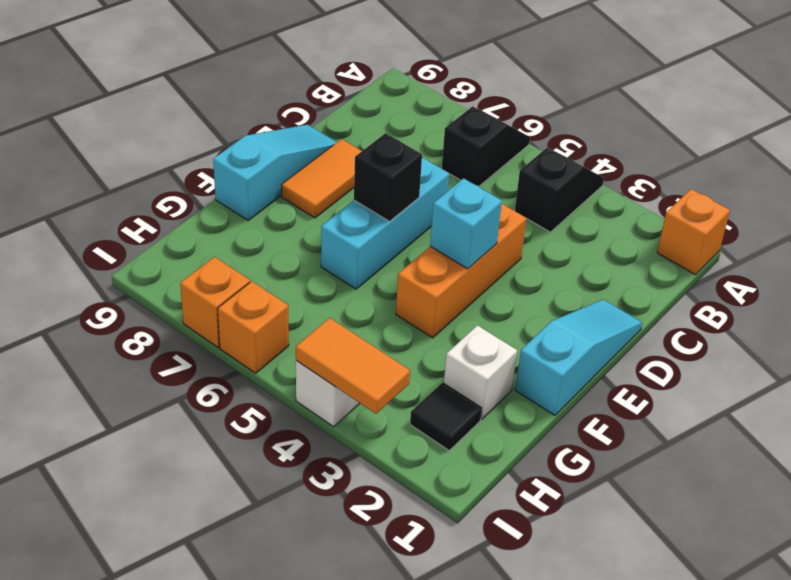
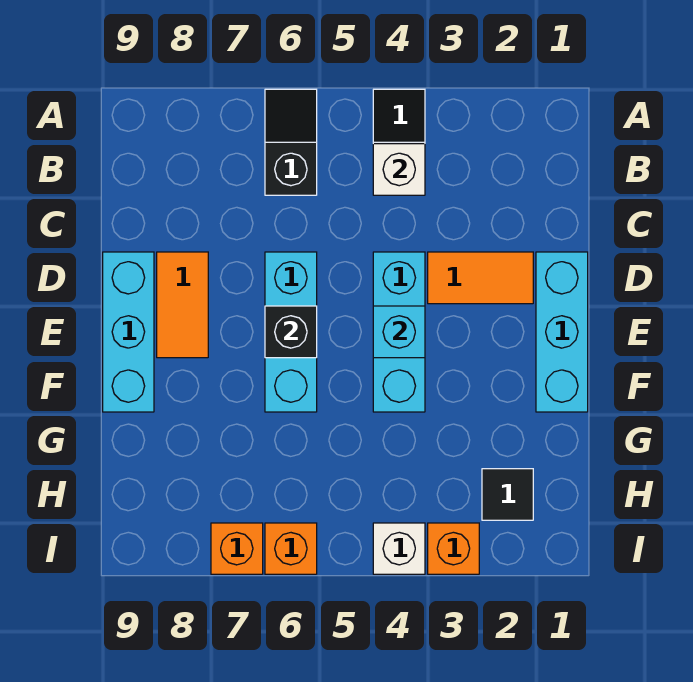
orange 1x1 brick [657,189,730,275] -> orange 1x1 brick moved to [428,523,479,574]
cyan 1x3 slope [515,299,642,415] -> cyan 1x3 brick [536,252,588,412]
orange 1x3 brick [396,204,526,338] -> cyan 1x3 brick [373,252,425,412]
cyan 1x3 slope [213,125,337,220] -> cyan 1x3 brick [103,252,154,412]
white 1x1 brick [444,325,517,419] -> white 1x1 brick moved to [373,144,425,195]
orange 1x2 tile [296,318,410,414] -> orange 1x2 tile moved to [428,252,533,304]

